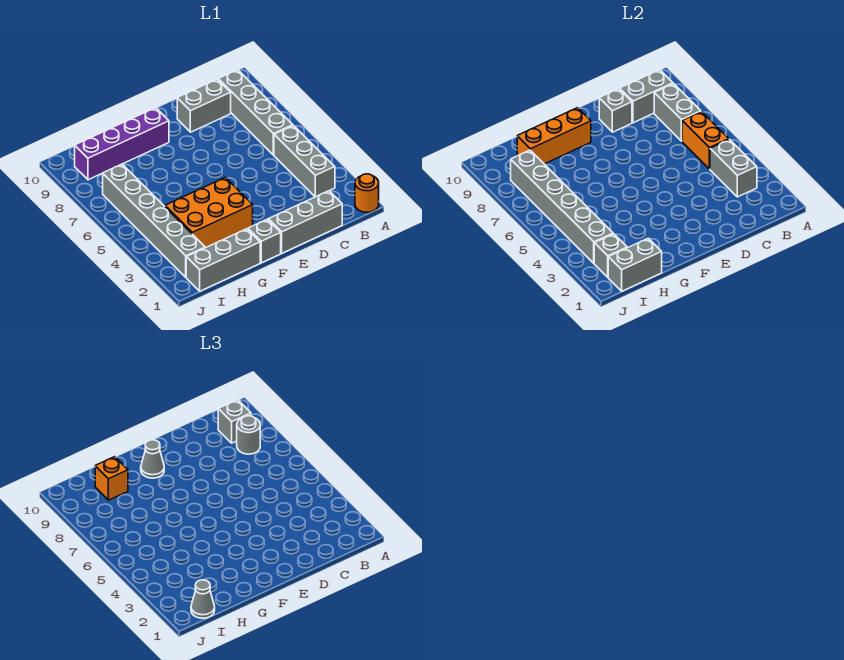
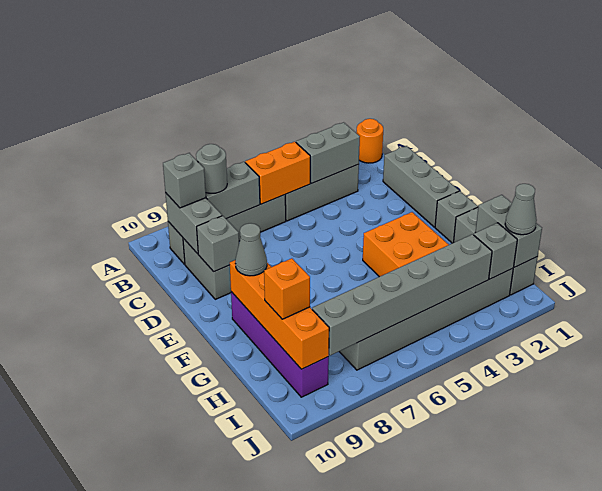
orange 1x3 brick [517,108,591,164] -> orange 1x4 brick [230,260,329,369]

